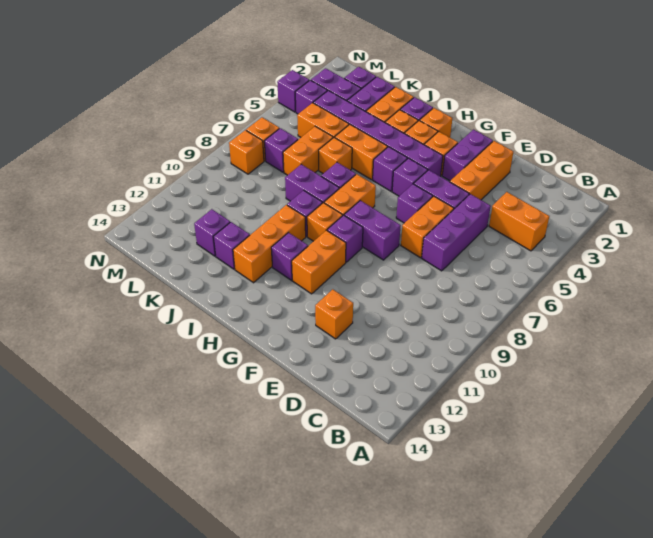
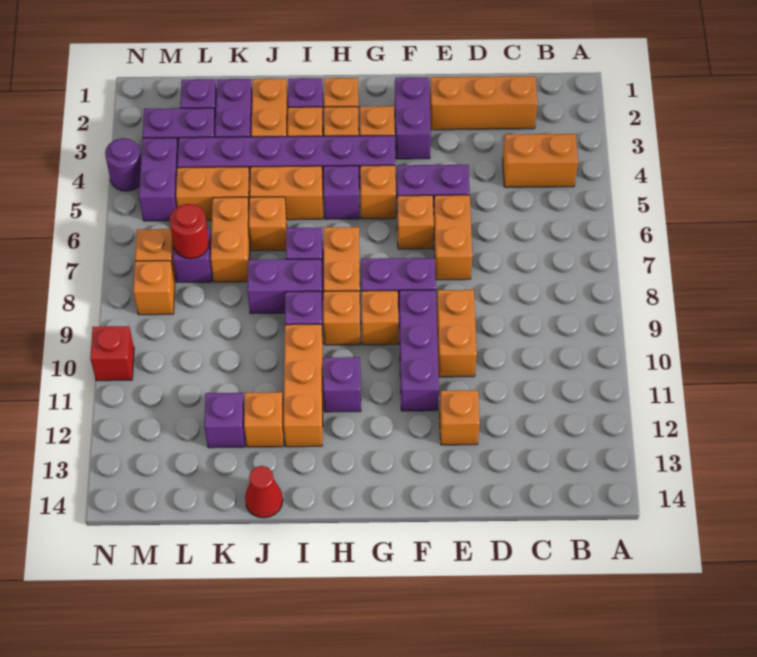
purple 1x3 brick [422,194,491,271] -> purple 1x3 brick moved to [399,290,439,411]
orange 1x3 brick [450,141,513,200] -> orange 1x3 brick turned to [430,76,538,130]
purple 1x1 brick [396,184,433,223] -> orange 1x1 brick [397,195,434,249]
purple 1x1 brick [392,158,428,196] -> orange 1x1 brick [360,165,396,219]
purple 1x1 brick [327,215,363,262] -> orange 1x1 brick [362,291,398,345]
orange 1x2 brick [292,230,346,294] -> orange 1x2 brick moved to [437,290,477,377]
purple 1x1 brick [214,222,250,269] -> orange 1x1 brick [244,392,284,447]
none -> red 1x1 cone [245,466,283,518]
none -> red 1x1 round brick [169,204,209,259]
purple 1x1 brick [295,80,327,114] -> purple 1x2 brick [139,138,178,221]
purple 1x1 brick [277,70,309,112] -> purple 1x1 round brick [105,138,141,191]
none -> red 1x1 brick [90,326,134,381]

